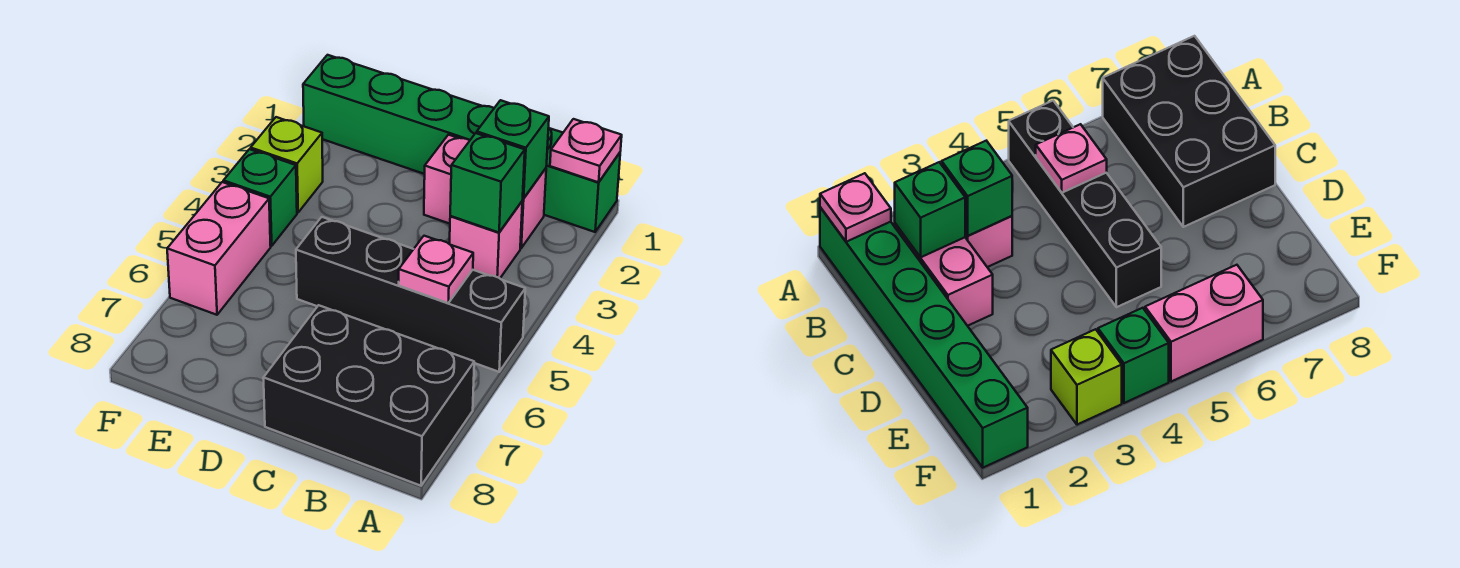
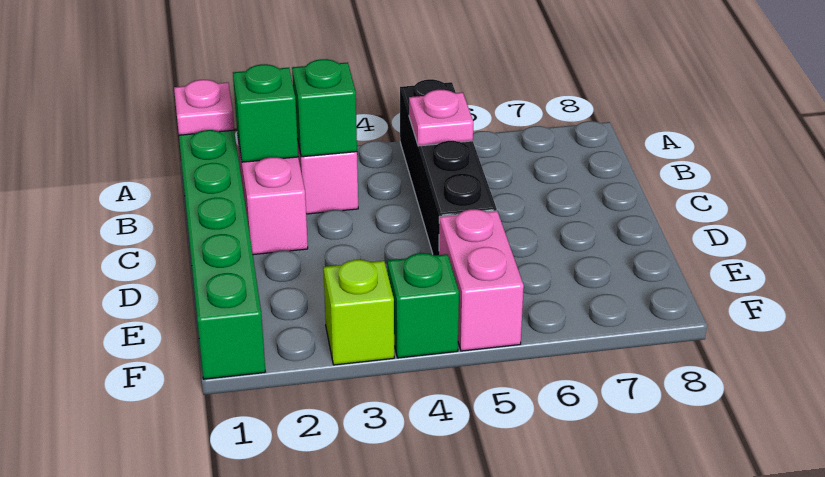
black 2x3 brick [264,305,474,486] -> none
pink 1x2 brick [167,182,271,315] -> pink 1x2 brick turned to [439,209,524,351]

